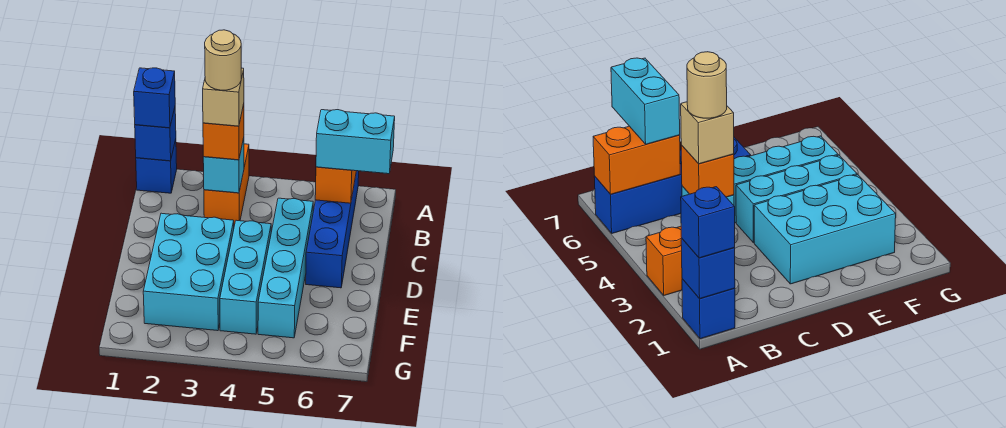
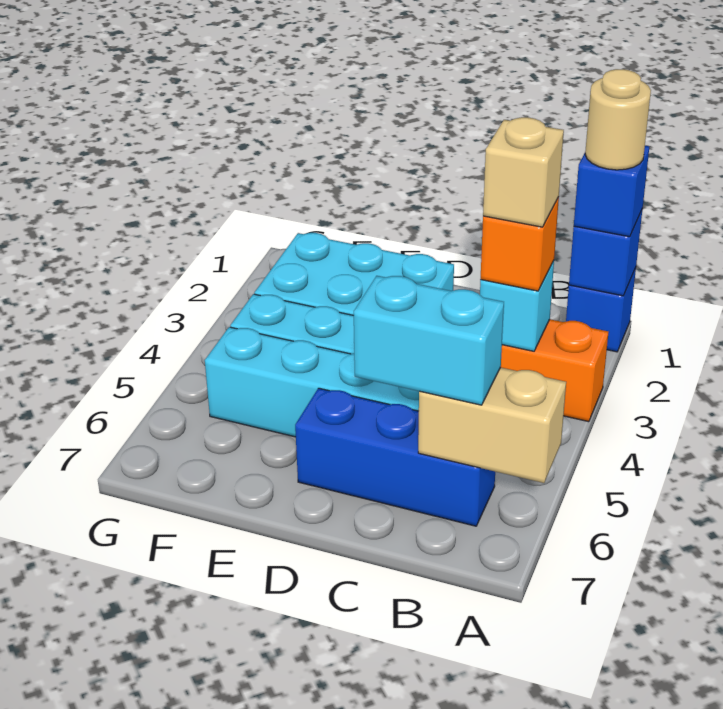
blue 1x4 brick [306,171,359,288] -> blue 1x3 brick [295,388,495,526]
orange 1x2 brick [315,167,356,203] -> tan 1x2 brick [418,367,566,483]
tan 1x1 round brick [205,30,241,90] -> tan 1x1 round brick moved to [585,69,651,170]
cyan 1x2 brick [316,110,395,174] -> cyan 1x2 brick turned to [354,276,504,405]

